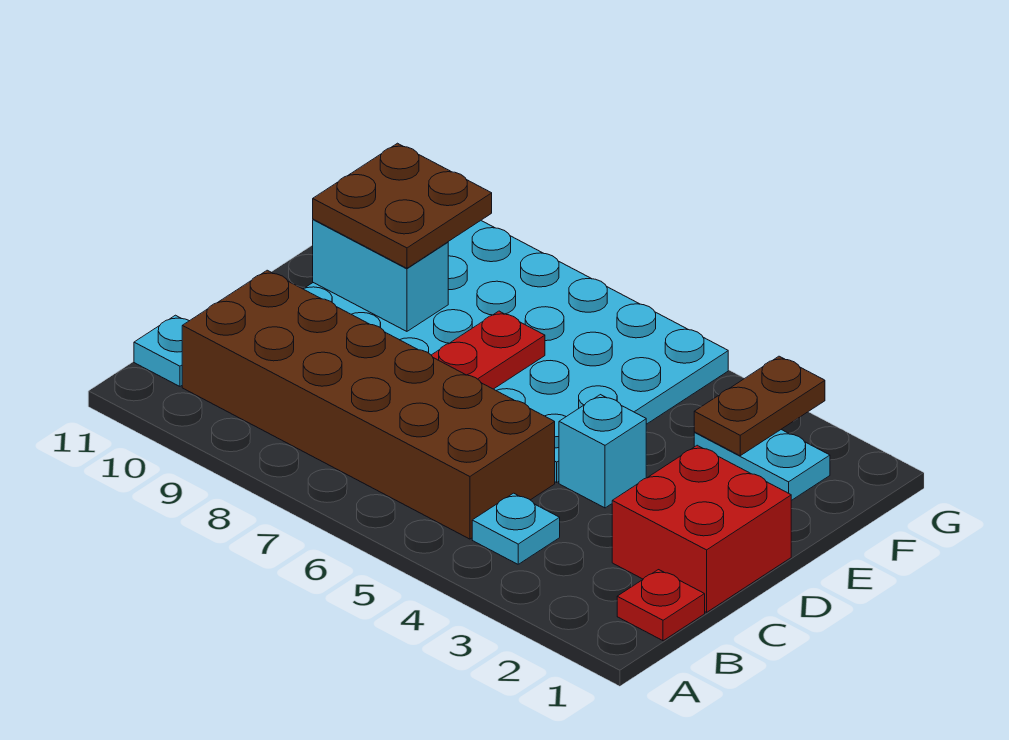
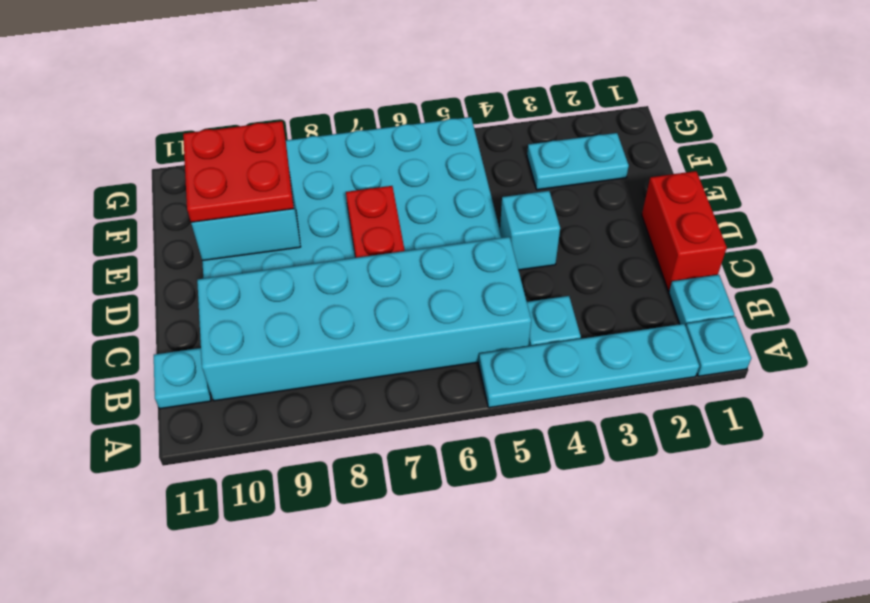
none -> cyan 1x1 plate [686,316,751,376]
none -> cyan 1x4 plate [479,324,699,408]
red 1x1 plate [617,570,705,641] -> cyan 1x1 plate [669,275,734,327]
brown 2x6 brick [182,270,555,539] -> cyan 2x6 brick [197,237,531,401]
red 2x2 brick [612,445,791,612] -> red 1x2 brick [642,171,727,291]
brown 2x2 plate [313,143,492,268] -> red 2x2 plate [183,121,294,222]
brown 1x2 plate [694,356,825,456] -> none

